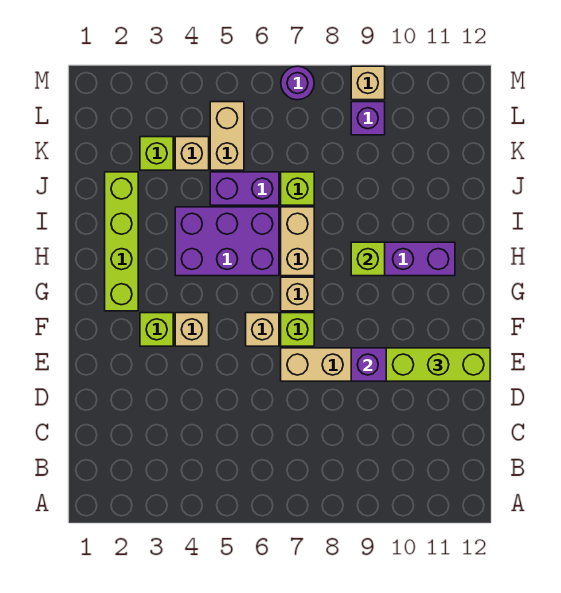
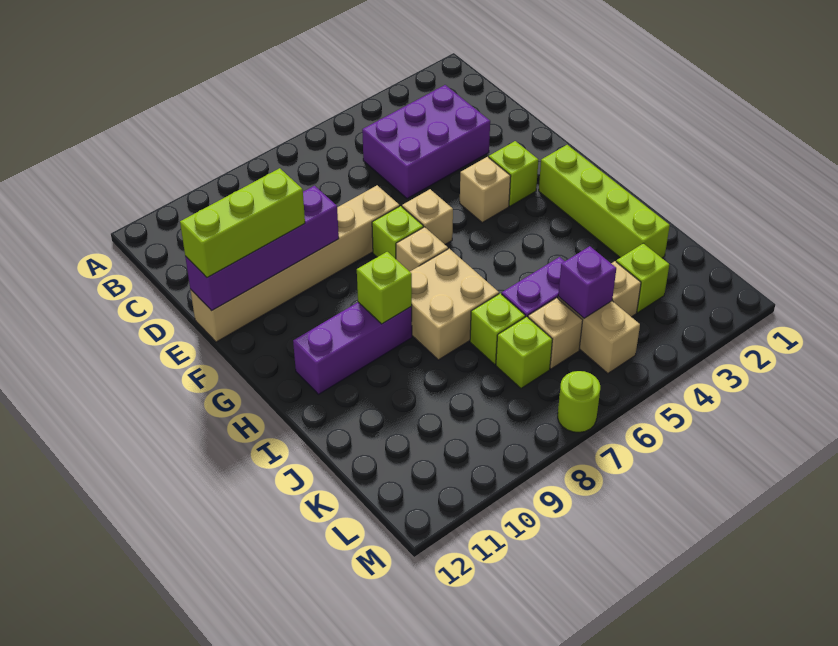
purple 2x3 brick [175,207,279,276] -> purple 2x3 brick moved to [362,85,490,199]
tan 1x2 brick [281,207,314,276] -> tan 2x2 brick [410,249,499,360]
none -> lime 1x1 brick [496,317,552,388]
purple 1x1 brick [351,102,385,135] -> purple 1x1 brick moved to [558,246,616,318]
purple 1x1 round brick [281,66,314,100] -> lime 1x1 round brick [558,371,600,432]
tan 1x1 brick [351,66,385,100] -> tan 1x1 brick moved to [528,298,583,369]

